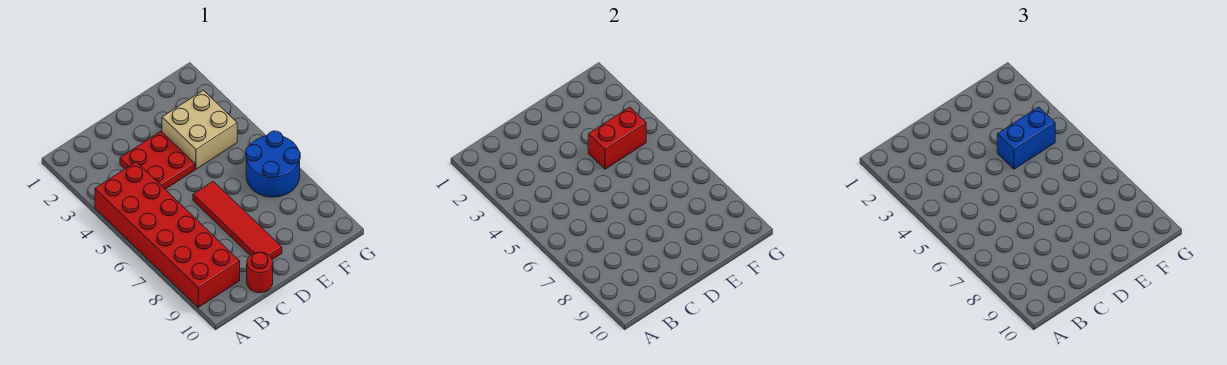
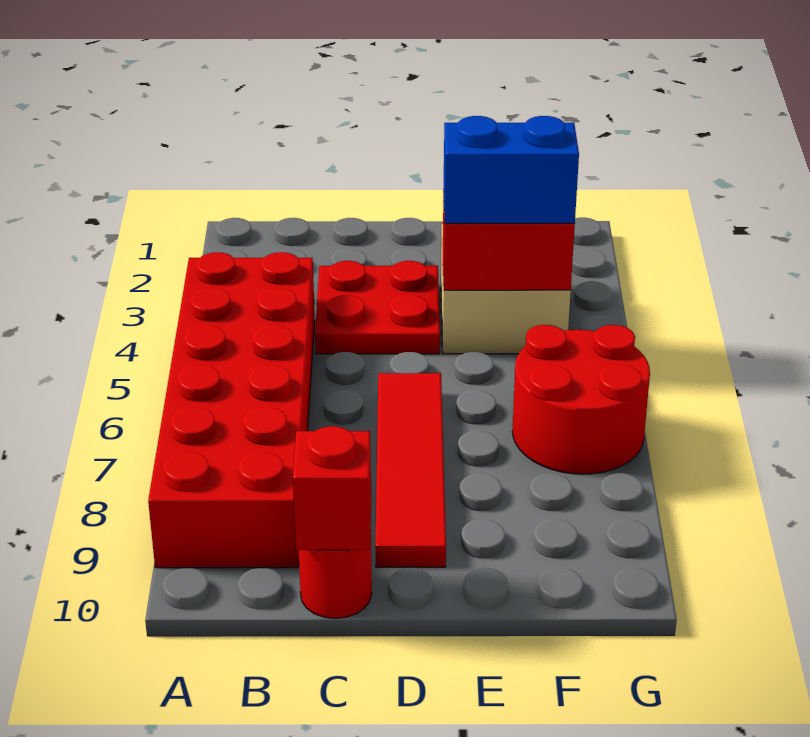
none -> red 1x1 brick [293,426,371,550]
blue 2x2 round brick [246,131,300,197] -> red 2x2 round brick [512,325,650,474]

